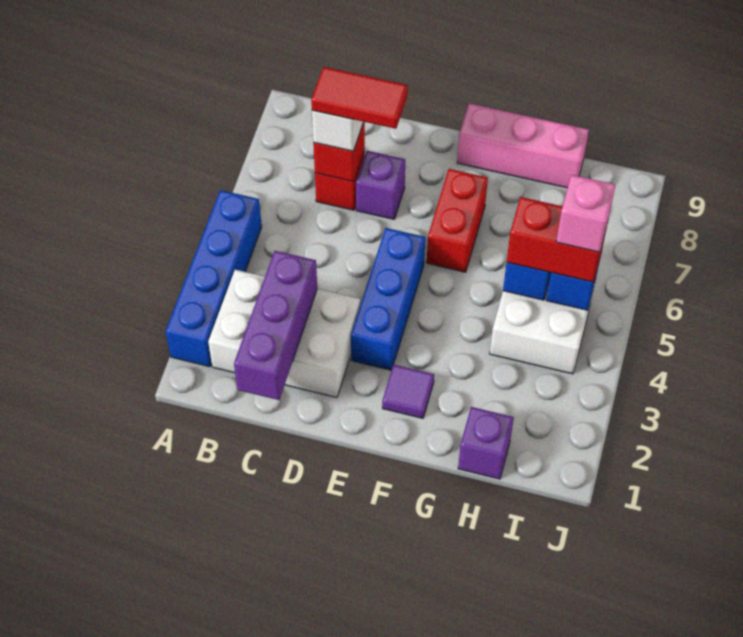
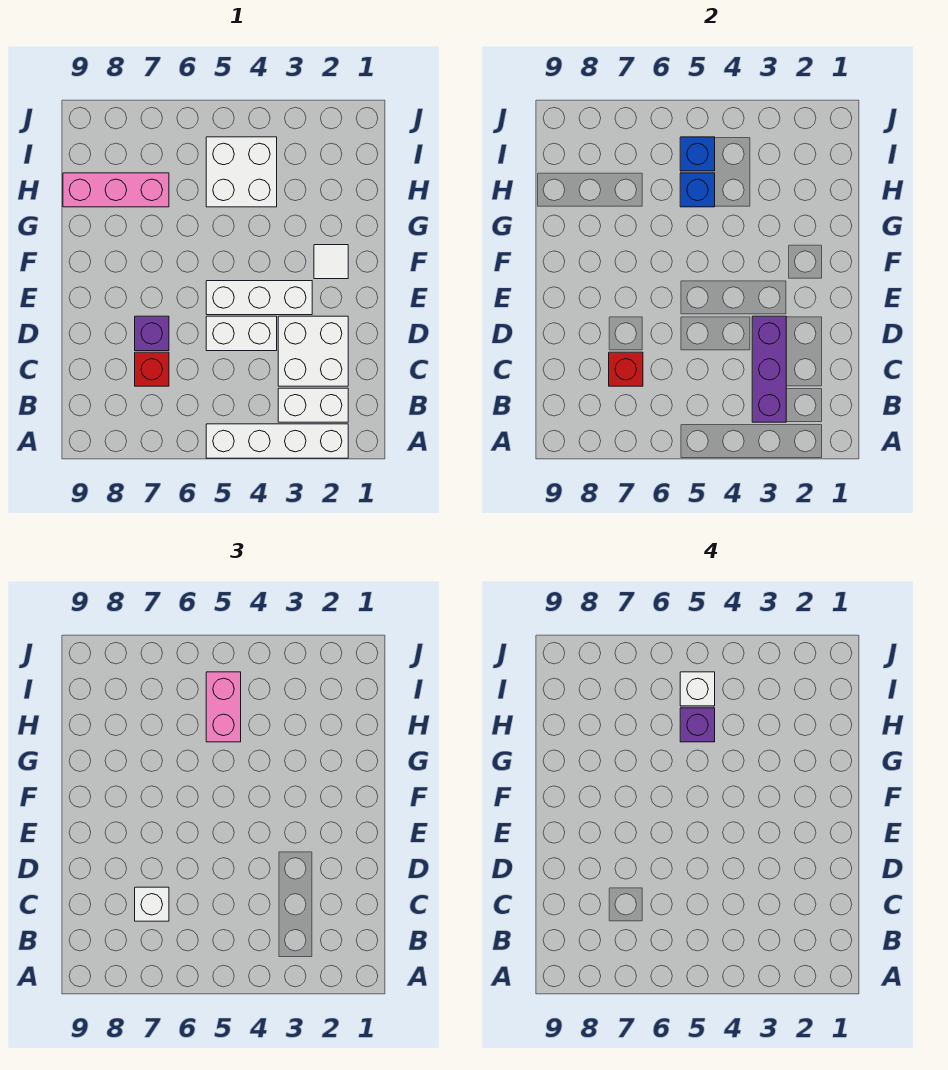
blue 1x4 brick [165,190,262,367] -> white 1x4 brick [206,424,348,458]
purple 1x3 brick [234,251,317,400] -> purple 1x3 brick turned to [752,316,786,422]
red 1x2 tile [311,67,408,129] -> none
none -> white 1x2 brick [206,316,277,351]
blue 1x3 brick [351,228,425,370] -> white 1x3 brick [206,281,312,315]
purple 1x1 tile [382,365,434,418] -> white 1x1 tile [314,245,348,279]
red 1x2 brick [427,169,488,272] -> none
pink 1x3 brick [457,104,589,188] -> pink 1x3 brick turned to [63,173,169,207]
purple 1x1 brick [458,407,514,479] -> purple 1x1 brick moved to [680,708,715,742]
red 1x2 brick [507,197,607,282] -> pink 1x2 brick [206,672,241,742]
pink 1x1 brick [556,175,615,252] -> white 1x1 brick [680,672,715,706]

